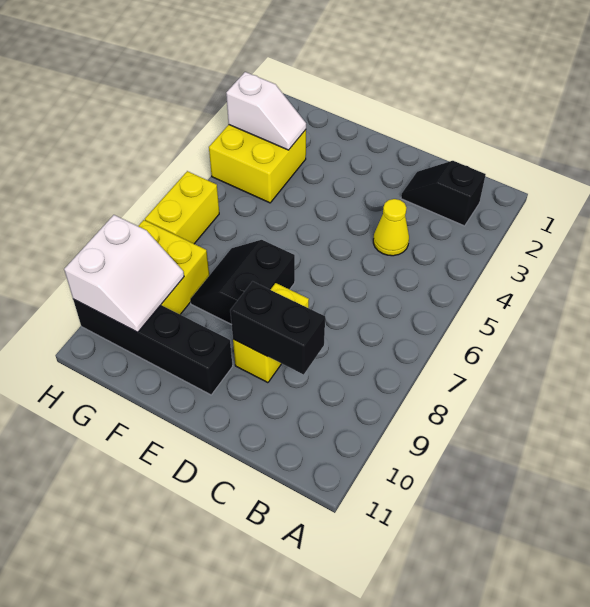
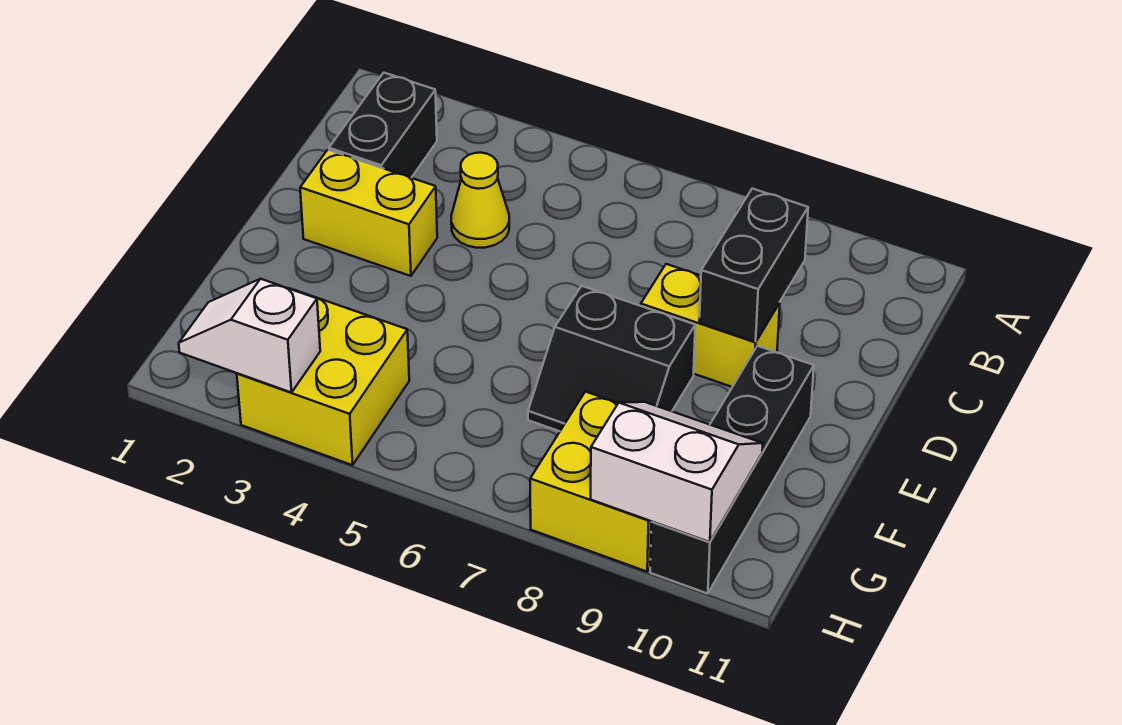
black 1x2 slope [401,161,486,226] -> black 1x2 brick [329,73,437,178]
white 1x2 slope [226,72,306,150] -> white 1x2 slope turned to [179,279,320,393]
yellow 1x2 brick [145,171,219,244] -> yellow 1x2 brick moved to [300,150,437,276]

